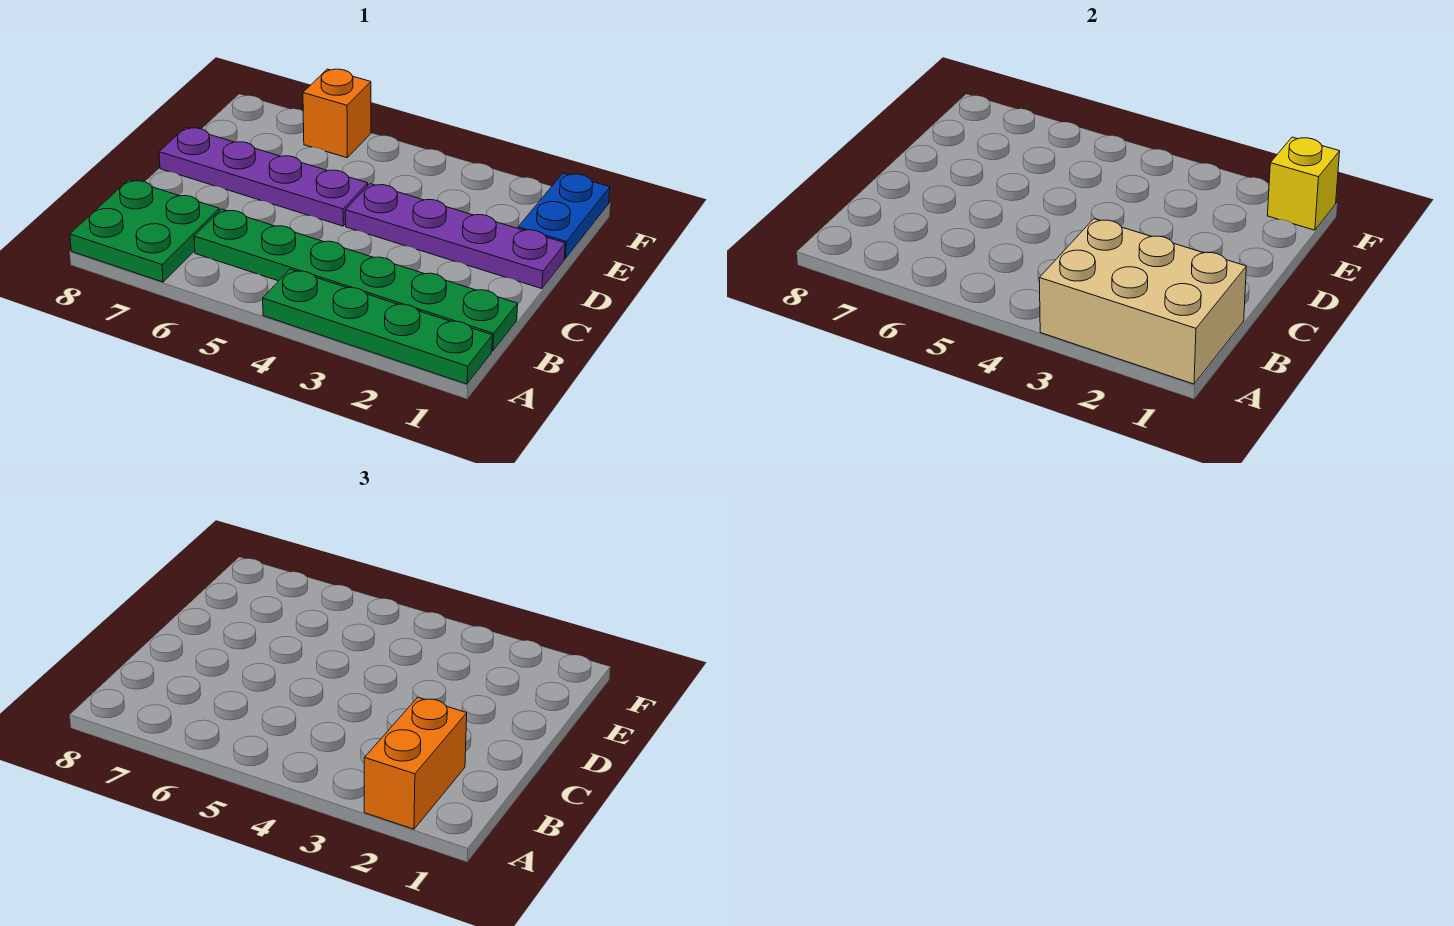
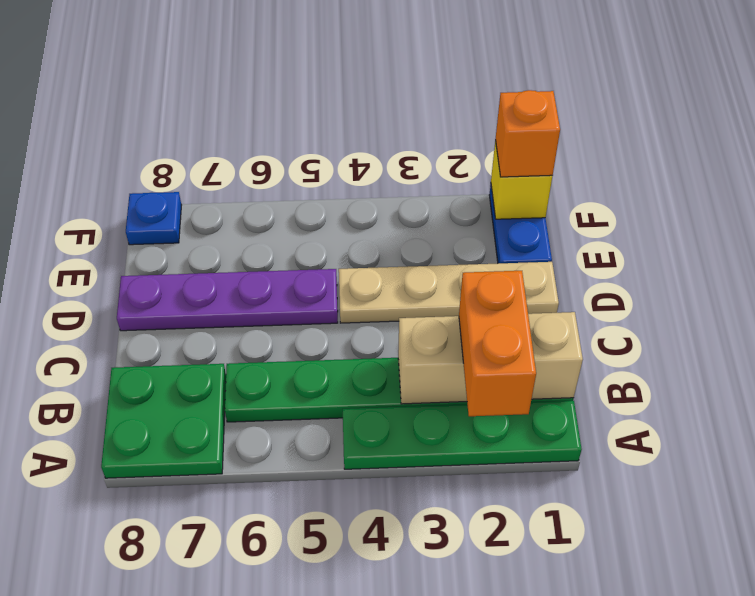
tan 2x3 brick [1039,219,1246,384] -> tan 1x3 brick [398,312,583,404]
purple 1x4 plate [345,184,565,289] -> tan 1x4 plate [339,262,559,323]
orange 1x1 brick [303,69,371,158] -> orange 1x1 brick moved to [496,90,560,177]
none -> blue 1x1 plate [126,192,181,245]

